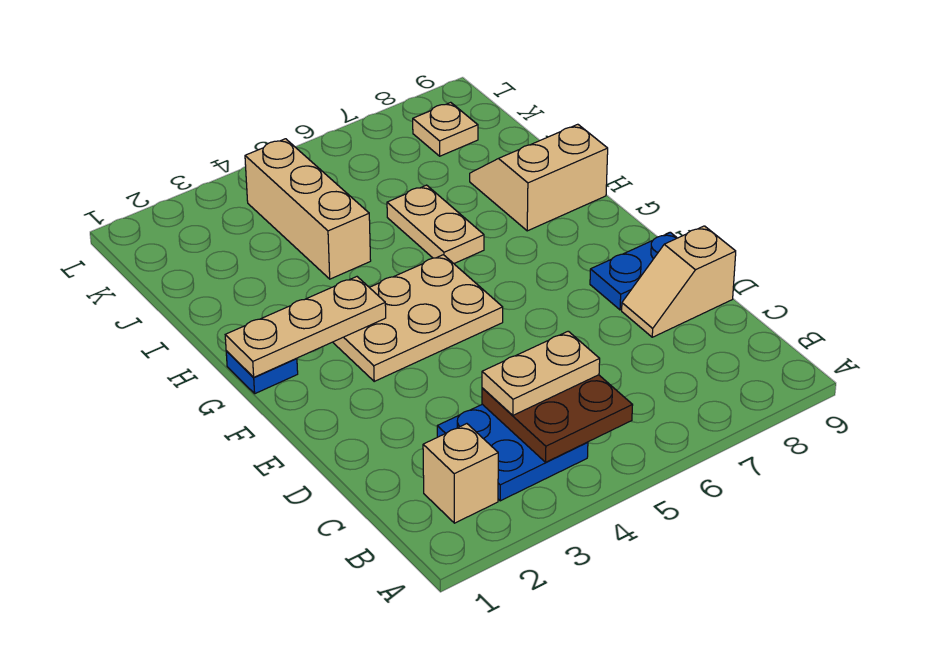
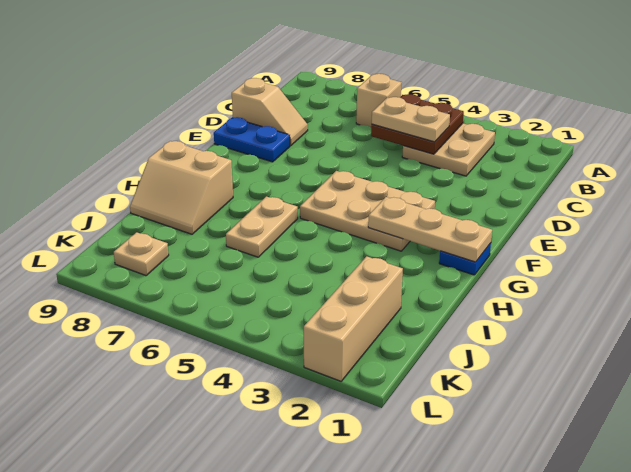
tan 1x1 brick [423,424,498,523] -> tan 1x1 brick moved to [356,74,402,127]
blue 2x2 plate [437,404,588,501] -> tan 2x2 plate [402,123,495,176]
tan 1x3 brick [245,139,371,279] -> tan 1x3 brick moved to [304,256,403,381]

